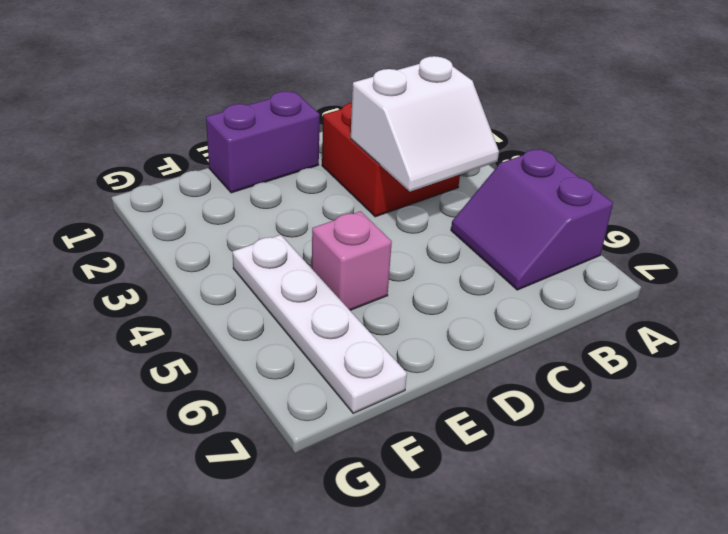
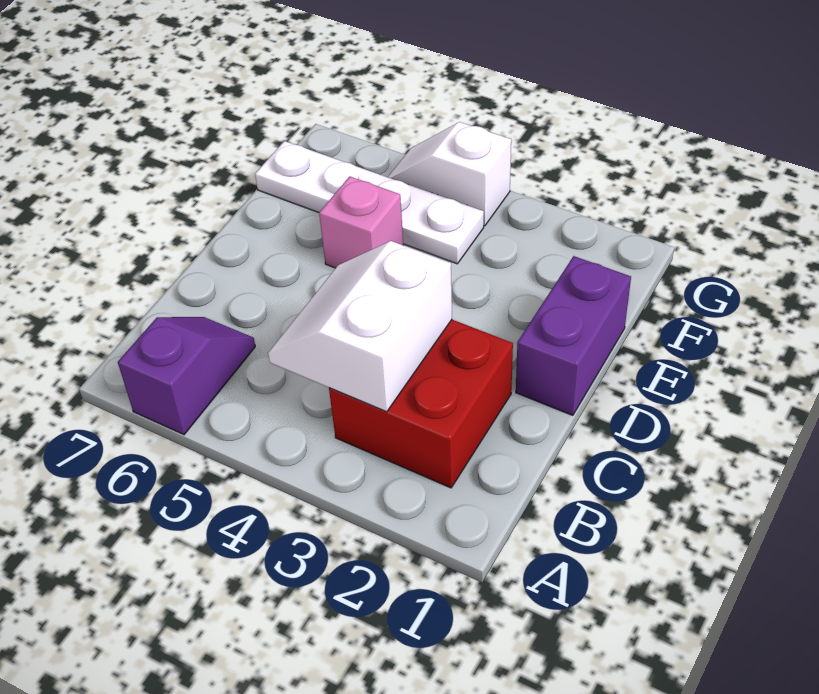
purple 2x2 slope [451,149,613,290] -> purple 1x2 slope [118,317,255,435]
none -> white 1x2 slope [388,122,511,226]

